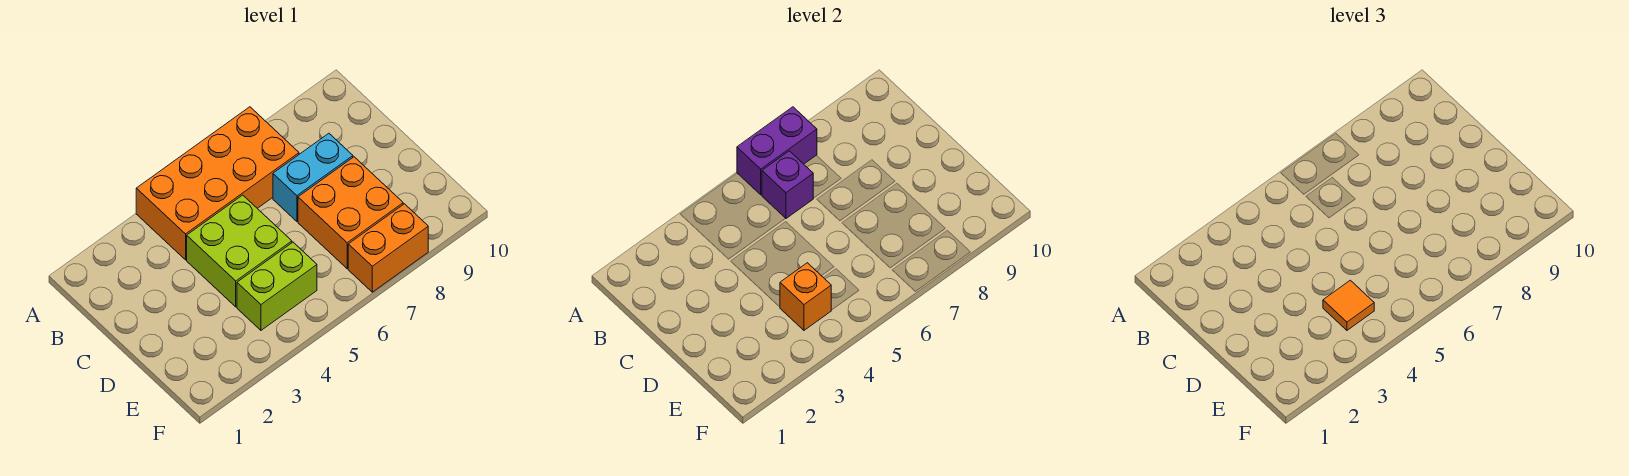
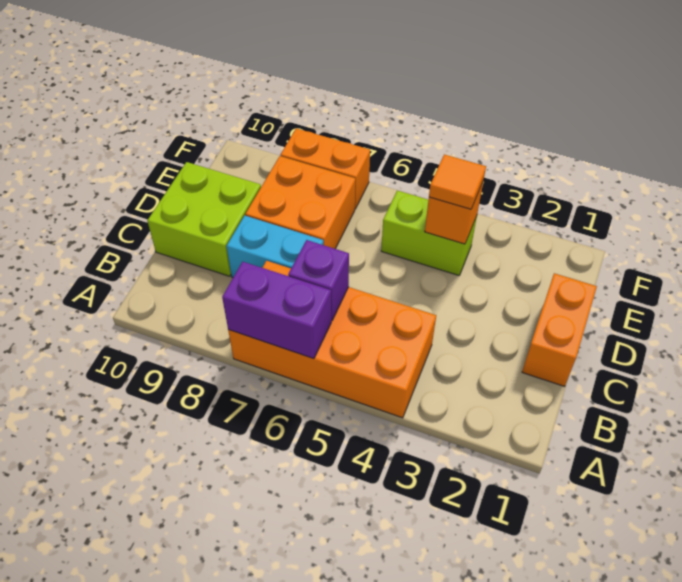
none -> orange 1x2 brick [522,273,597,386]
lime 2x2 brick [187,195,292,307] -> lime 2x2 brick moved to [147,162,261,276]

